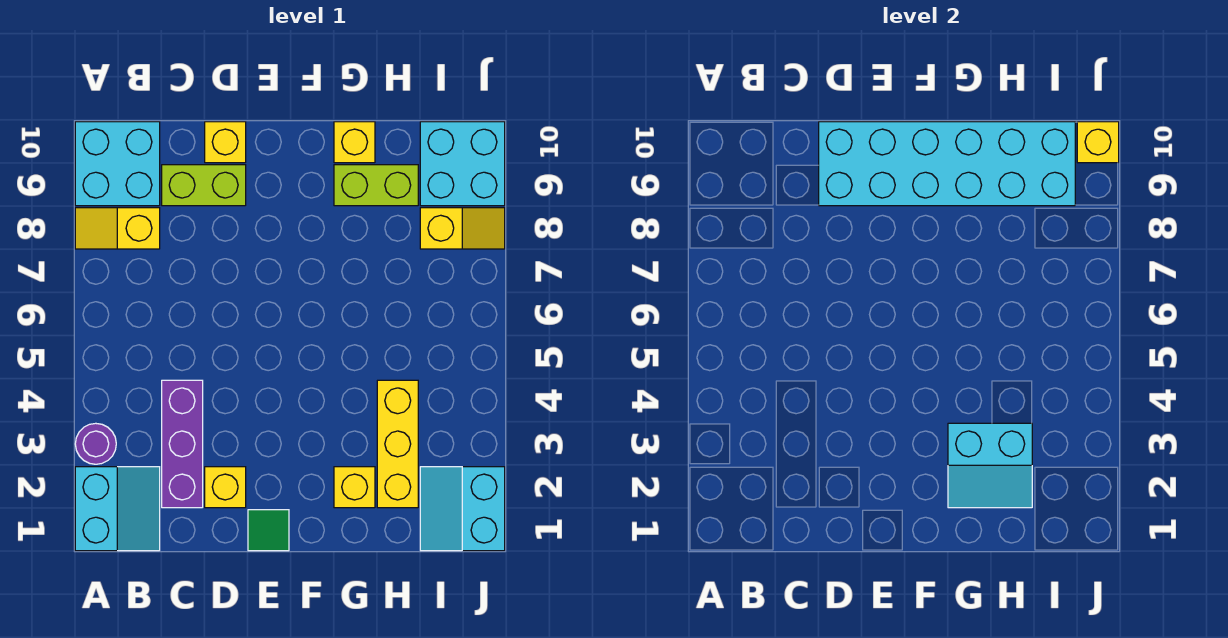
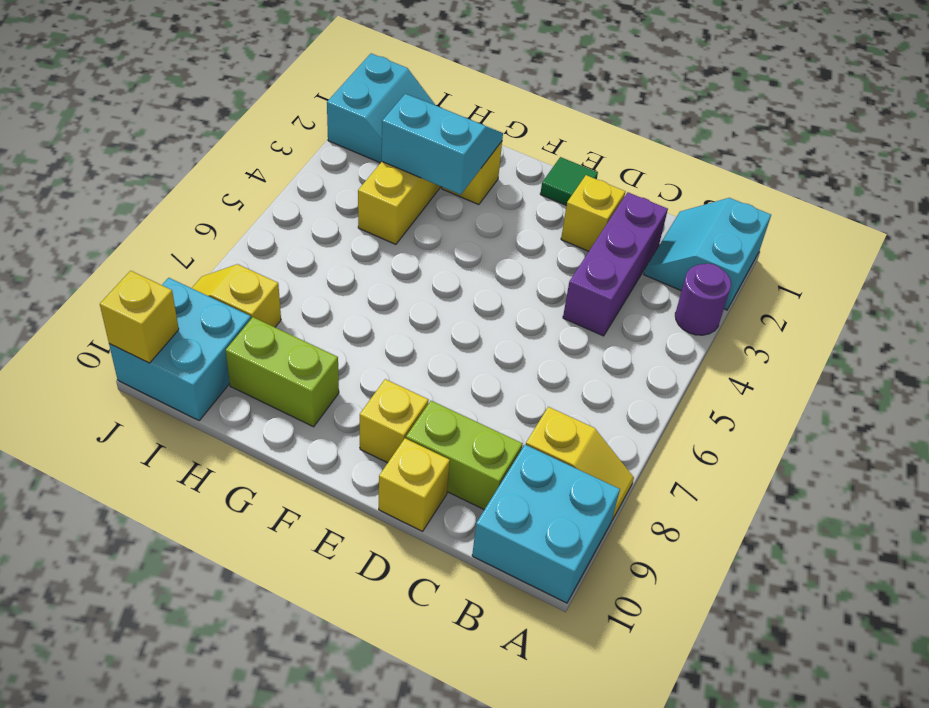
cyan 2x6 brick [819,122,1075,206] -> none
yellow 1x1 brick [334,122,375,163] -> yellow 1x1 brick moved to [360,379,429,463]

